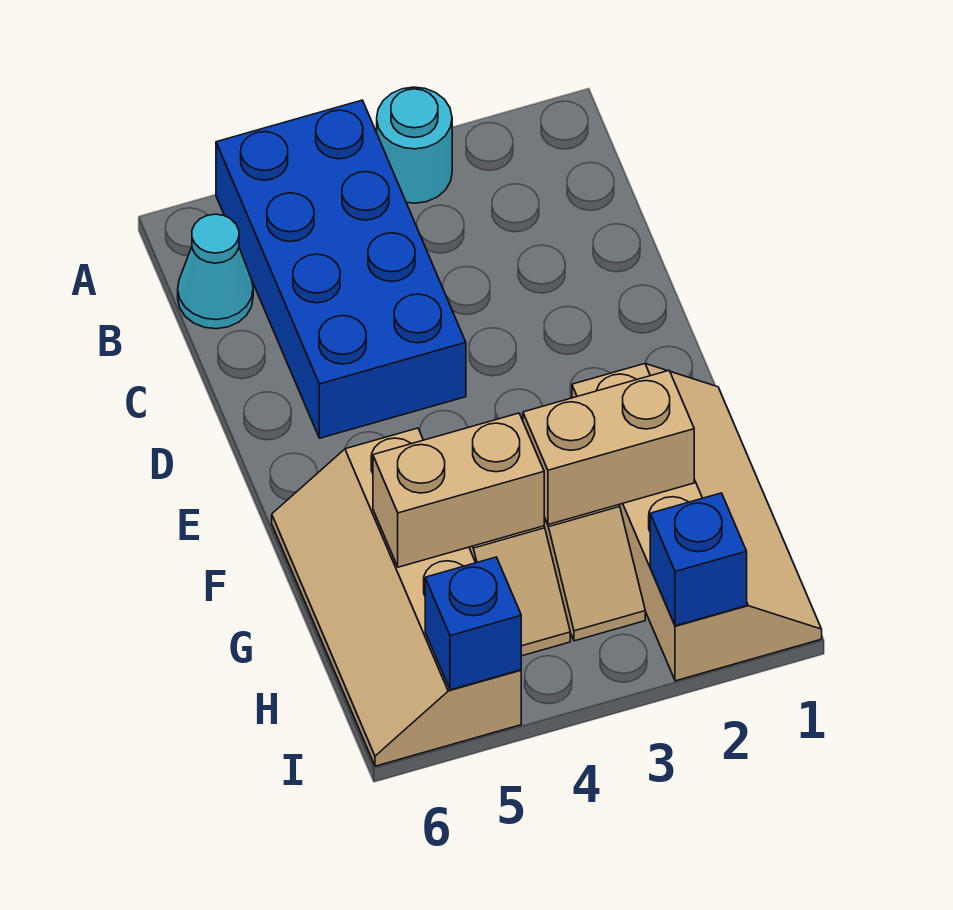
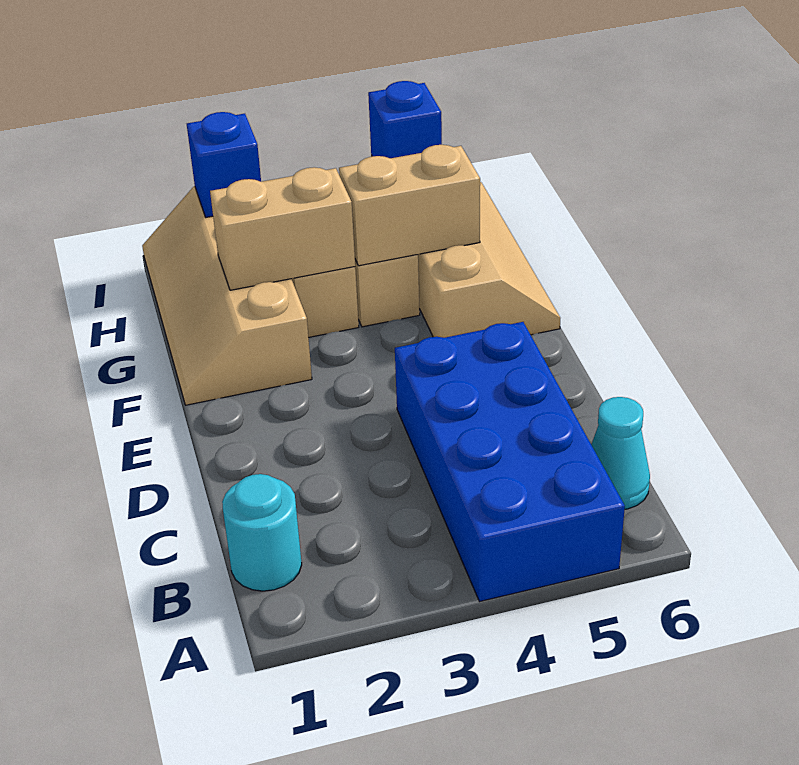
cyan 1x1 round brick [377,87,452,203] -> cyan 1x1 round brick moved to [222,474,302,591]

